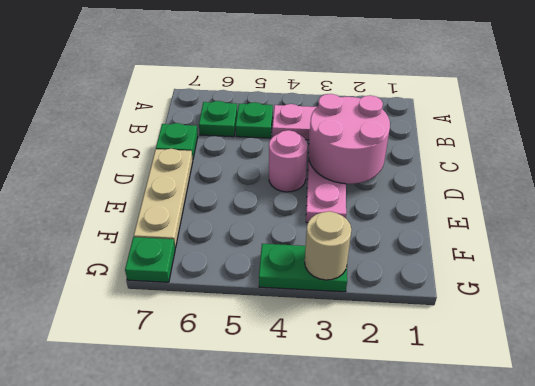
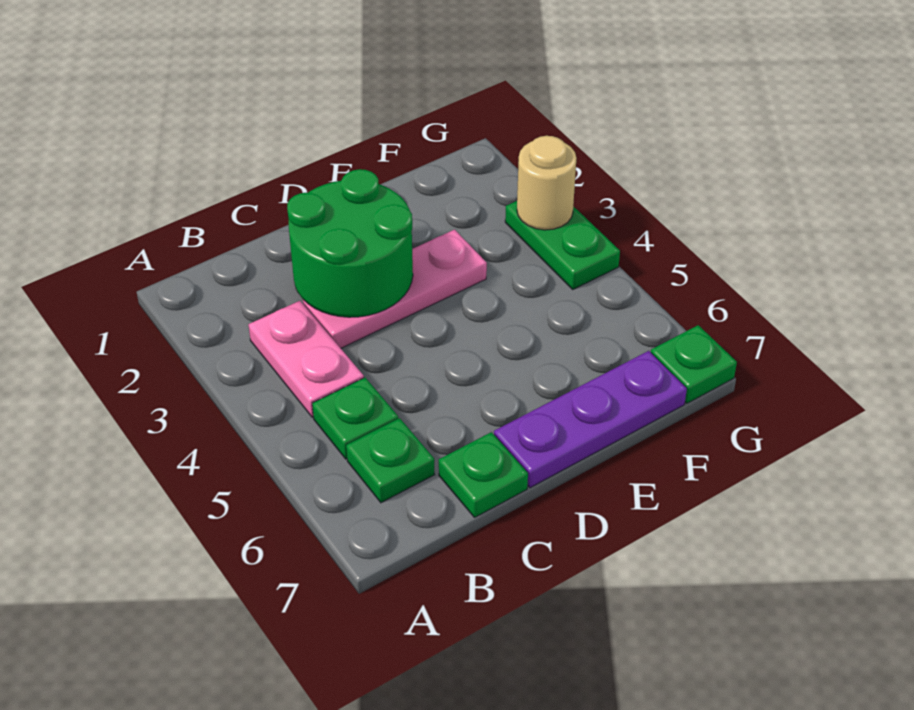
pink 2x2 round brick [309,94,390,184] -> green 2x2 round brick [287,169,413,317]
pink 1x1 round brick [269,130,307,192] -> none
tan 1x3 plate [134,149,193,248] -> purple 1x3 plate [494,351,687,488]

